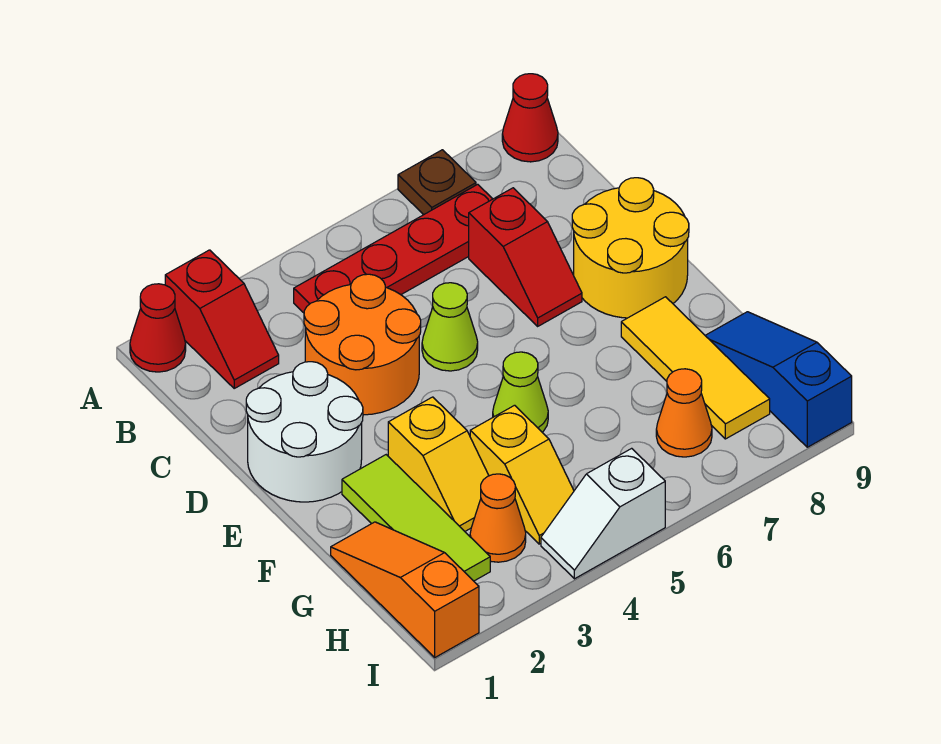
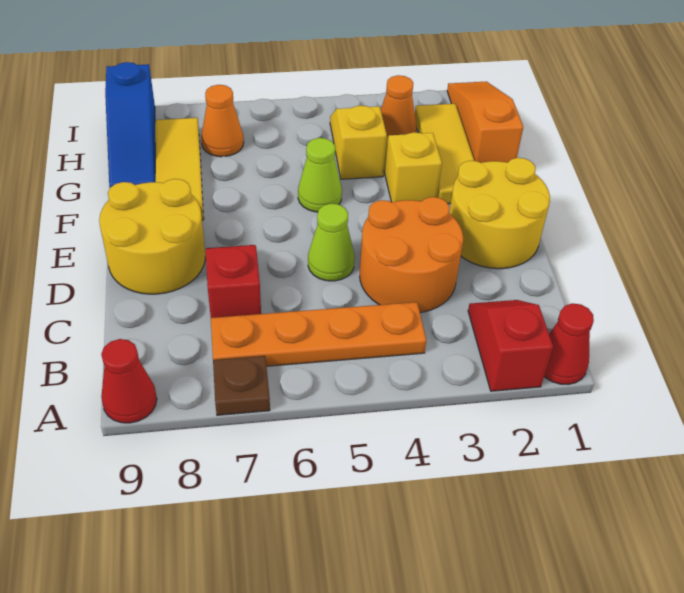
red 1x4 plate [294,184,492,313] -> orange 1x4 plate [211,302,426,366]
white 2x2 round brick [246,362,363,502] -> yellow 2x2 round brick [449,158,550,269]
lime 1x3 tile [342,455,490,581] -> yellow 1x3 tile [415,104,474,204]
orange 1x3 slope [331,522,479,657] -> orange 1x3 slope turned to [447,82,523,163]
white 1x2 slope [541,448,665,579] -> none

